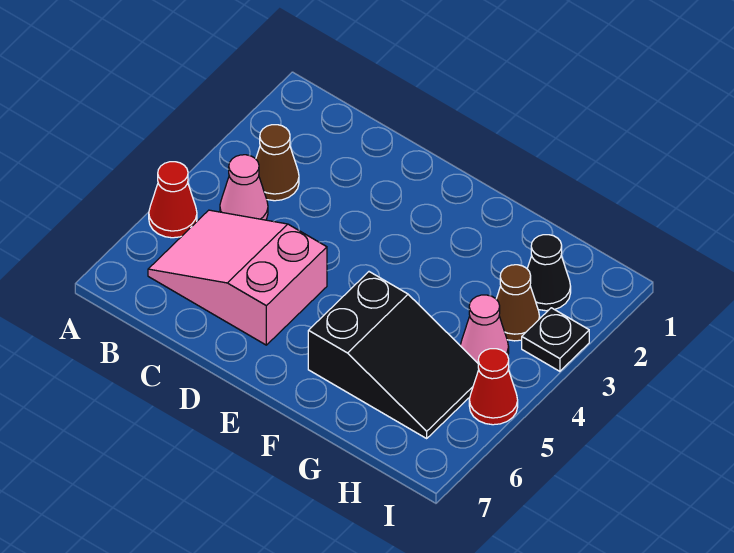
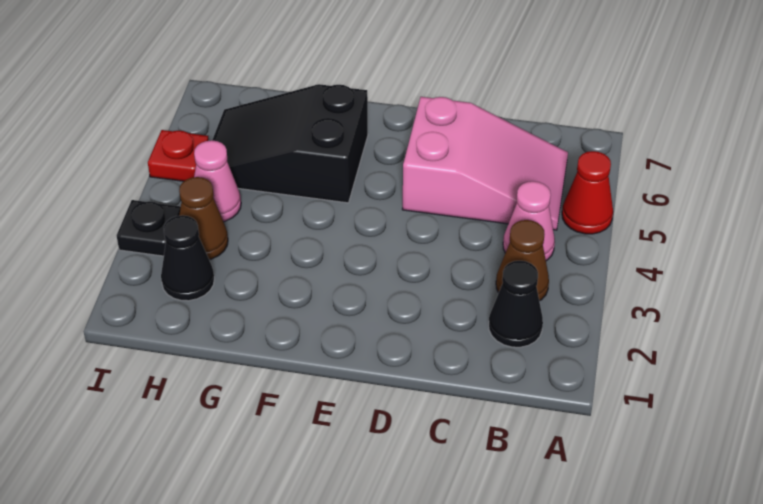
none -> black 1x1 cone [489,261,543,347]
red 1x1 cone [469,349,518,425] -> red 1x1 plate [148,130,209,181]

